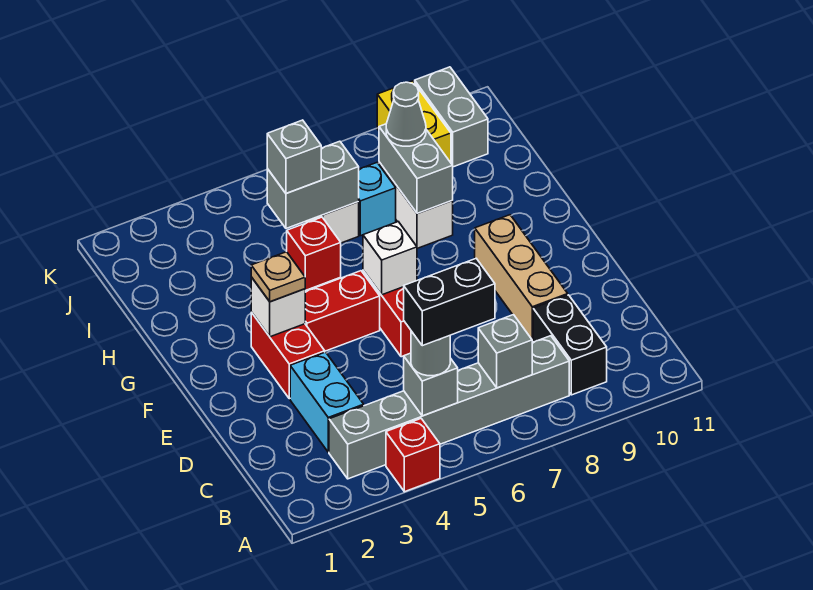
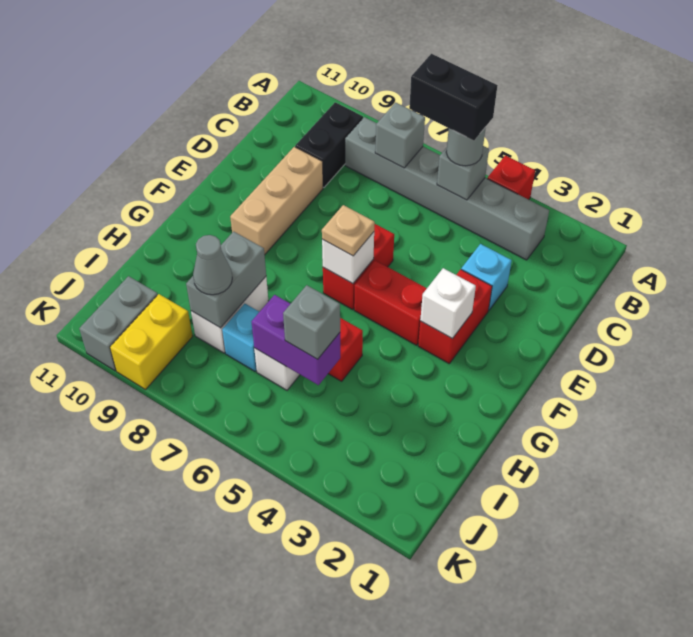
cyan 1x2 brick [290,352,364,452] -> cyan 1x1 brick [461,244,512,310]
tan 1x1 plate [251,252,305,302] -> tan 1x1 plate moved to [322,205,375,256]
grey 1x2 brick [267,141,359,228] -> purple 1x2 brick [252,295,340,385]

